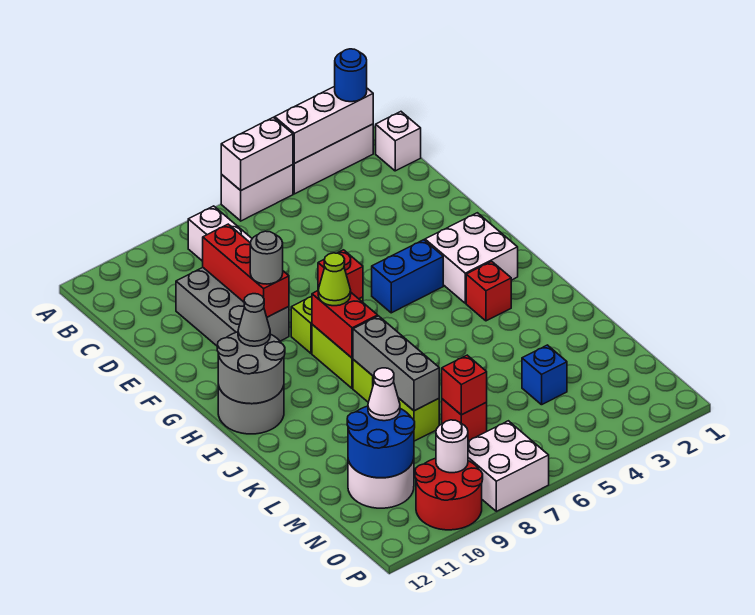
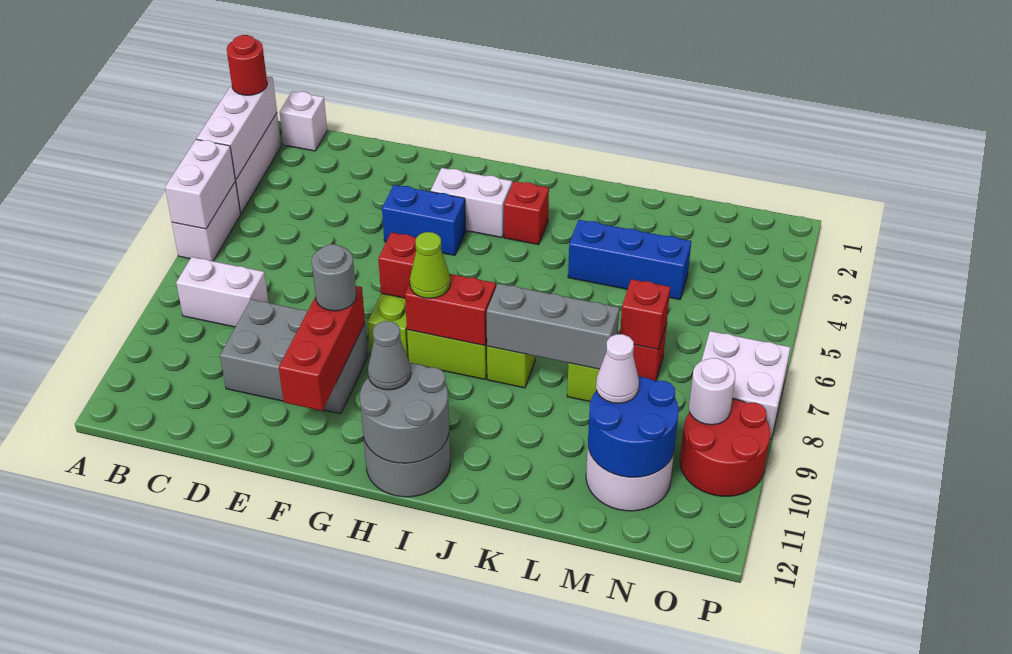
blue 1x1 round brick [335,49,367,102] -> red 1x1 round brick [227,35,267,95]
red 1x3 brick [203,224,289,317] -> red 1x3 brick turned to [279,286,365,411]
white 2x2 brick [425,213,518,303] -> white 1x2 brick [431,168,512,238]
blue 1x2 brick [372,240,443,313] -> blue 1x2 brick turned to [382,185,466,255]
blue 1x1 brick [522,345,567,405] -> blue 1x3 brick [568,220,691,300]

